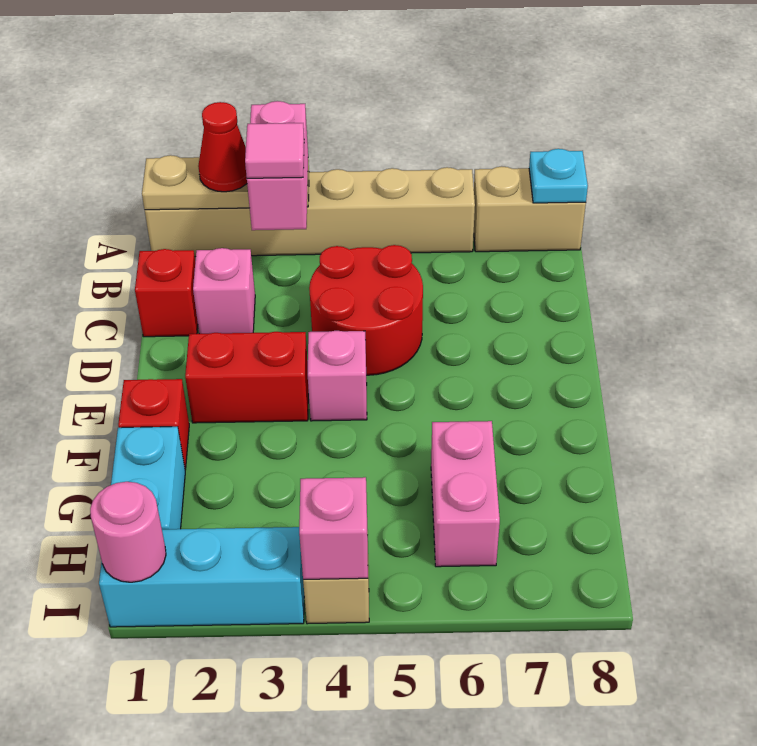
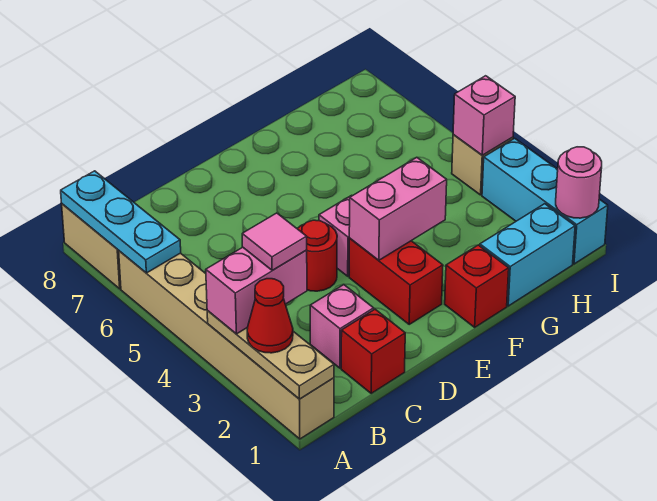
cyan 1x1 plate [529,149,588,203] -> cyan 1x3 plate [61,171,181,273]
red 2x2 round brick [309,245,423,375] -> red 1x1 round brick [297,220,337,291]
pink 1x2 brick [431,421,500,567] -> pink 1x2 brick moved to [349,157,447,260]

